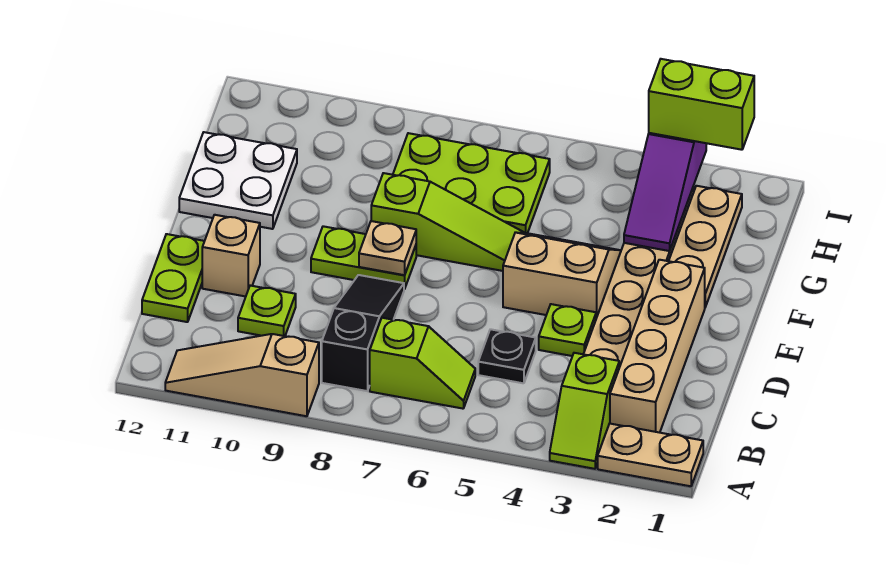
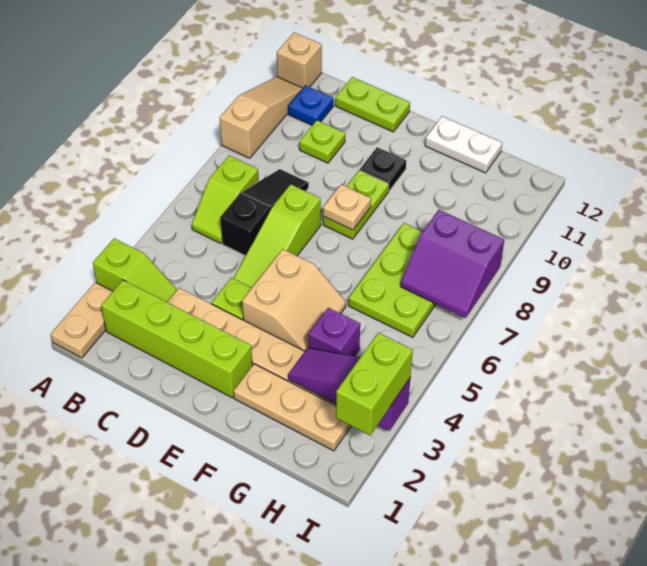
lime 1x2 slope [550,353,619,469] -> lime 1x2 slope turned to [93,238,177,302]
tan 1x4 brick [610,260,705,433] -> lime 1x4 brick [101,280,253,398]
black 1x3 slope [322,275,404,391] -> black 1x3 slope turned to [220,169,309,256]
none -> blue 1x1 plate [288,85,333,125]
black 1x1 plate [478,329,536,383] -> black 1x1 plate moved to [360,147,406,191]
tan 1x1 brick [202,215,260,296] -> tan 1x1 brick moved to [277,32,322,88]
lime 1x3 slope [371,173,524,271] -> lime 1x3 slope moved to [234,184,321,287]
white 2x2 plate [179,132,297,229] -> white 1x2 plate [425,116,502,173]
none -> purple 1x1 brick [309,308,360,356]
none -> purple 2x2 slope [401,210,504,318]

